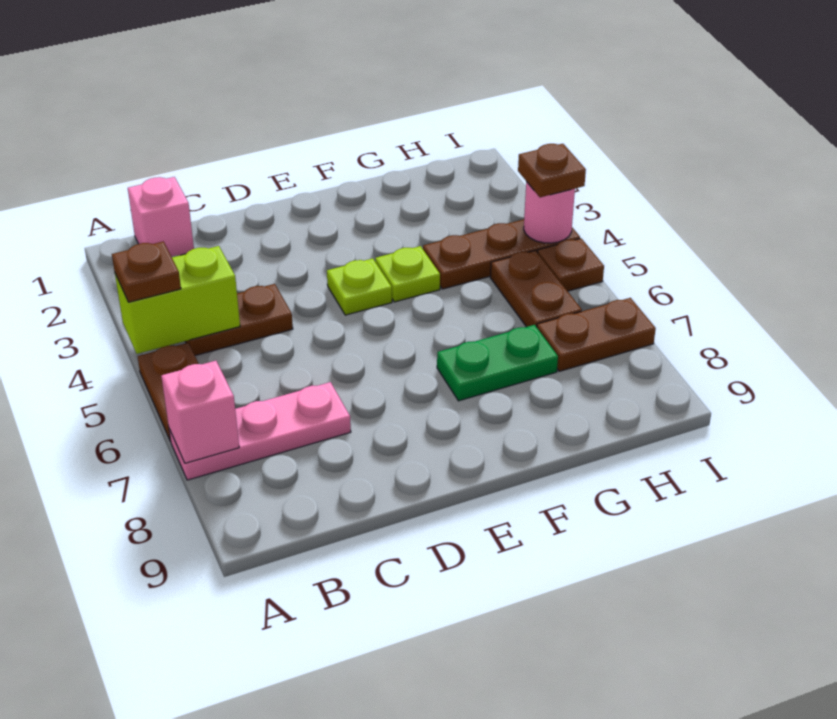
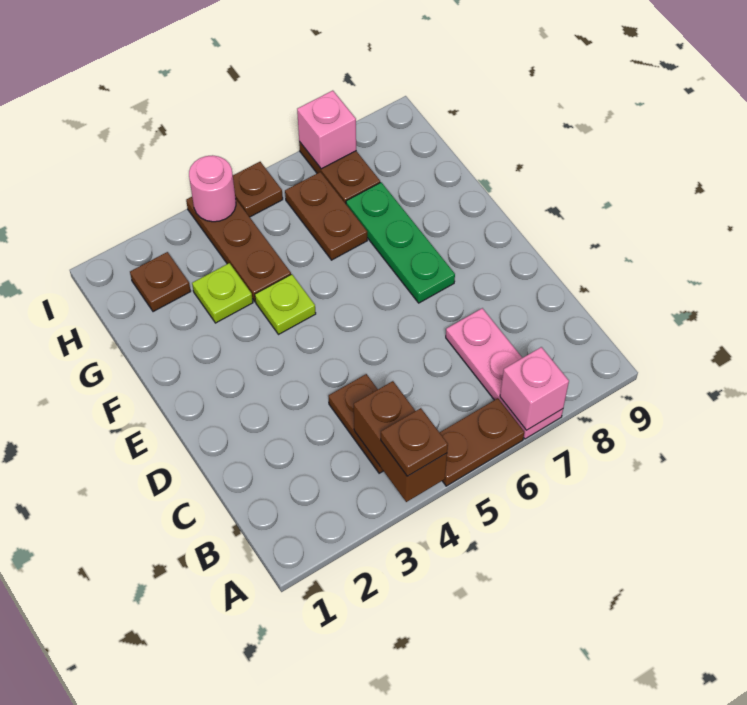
lime 1x2 brick [115,246,240,354] -> brown 1x2 brick [354,381,447,502]
pink 1x1 brick [128,177,194,256] -> pink 1x1 brick moved to [297,91,356,169]
lime 1x1 plate [327,258,392,315] -> lime 1x1 plate moved to [192,263,253,323]
green 1x2 plate [437,325,558,401] -> green 1x3 plate [346,182,455,303]
brown 1x2 plate [490,250,582,327] -> brown 1x2 plate turned to [285,172,367,260]
brown 1x1 plate [518,144,586,197] -> brown 1x1 plate moved to [130,252,191,312]

